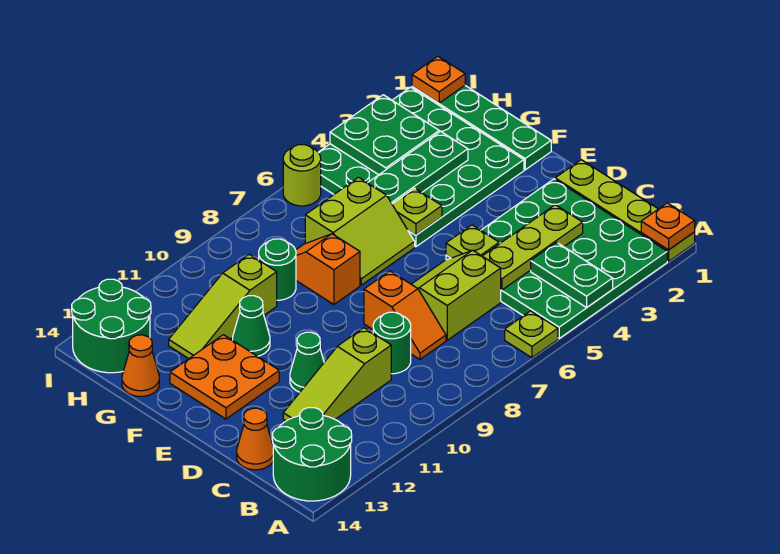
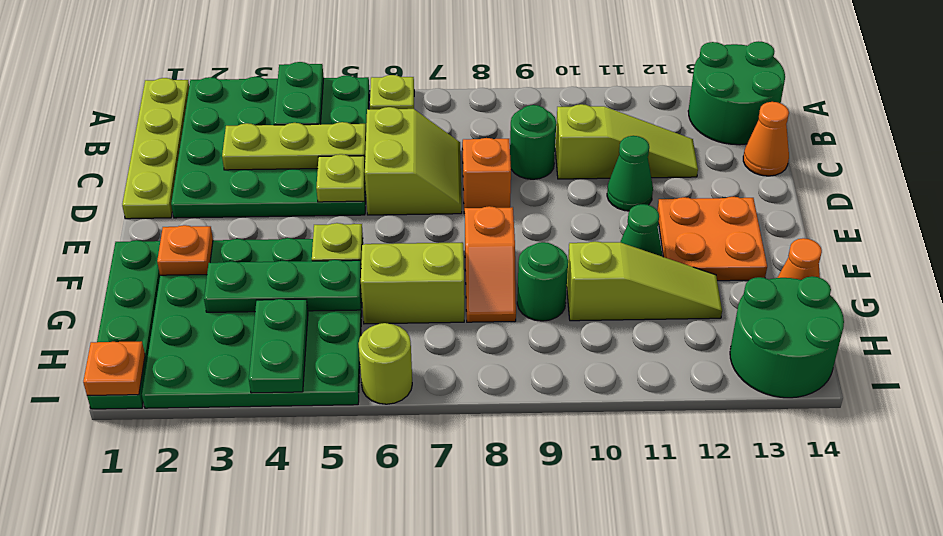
orange 1x1 plate [641,203,695,250] -> orange 1x1 plate moved to [157,225,213,275]
lime 2x2 slope [411,250,501,340] -> lime 2x2 slope turned to [365,107,462,215]
green 2x2 plate [330,95,439,175] -> green 1x2 plate [249,299,308,393]

